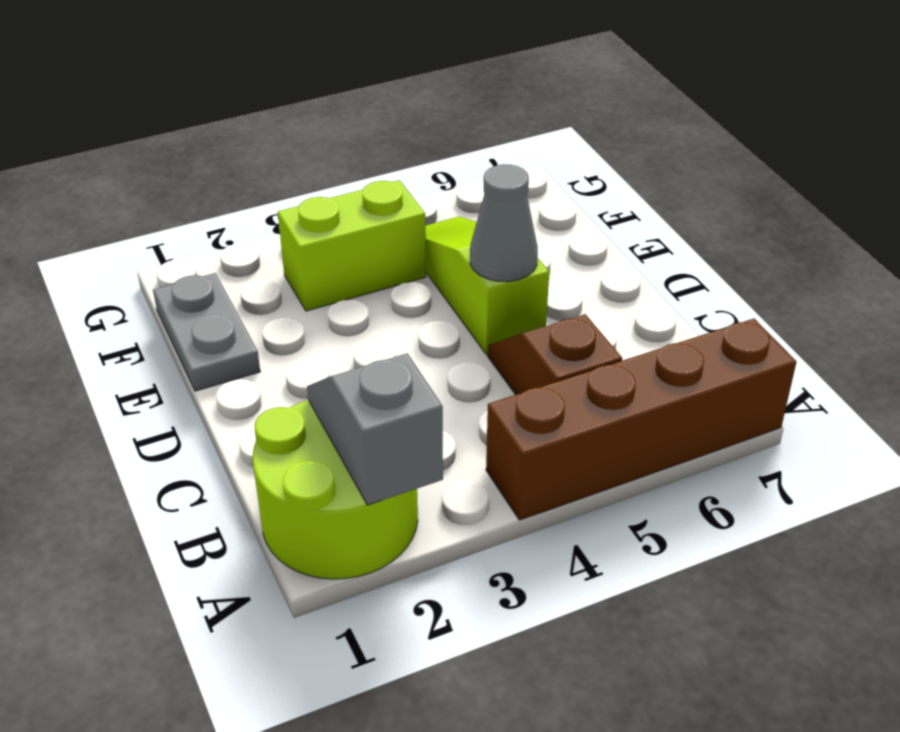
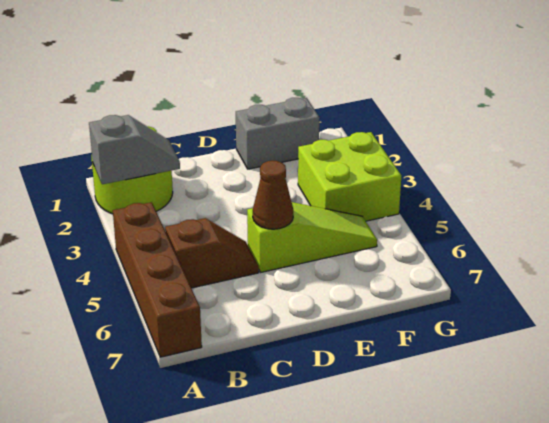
grey 1x1 cone [470,164,538,282] -> brown 1x1 cone [253,161,293,229]
grey 1x2 plate [153,273,260,391] -> grey 1x2 brick [236,98,320,169]
lime 1x2 brick [278,180,426,311] -> lime 2x2 brick [298,132,401,221]

